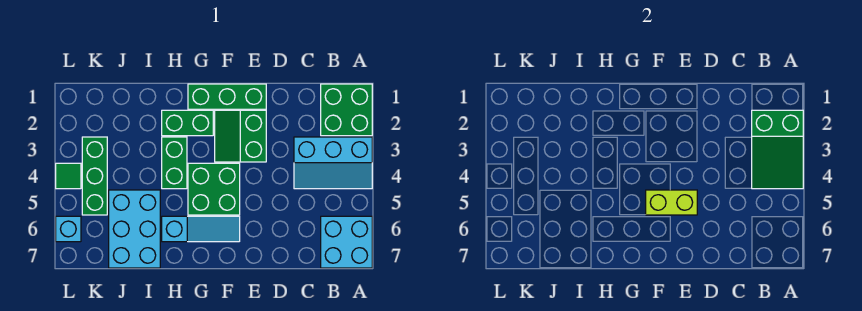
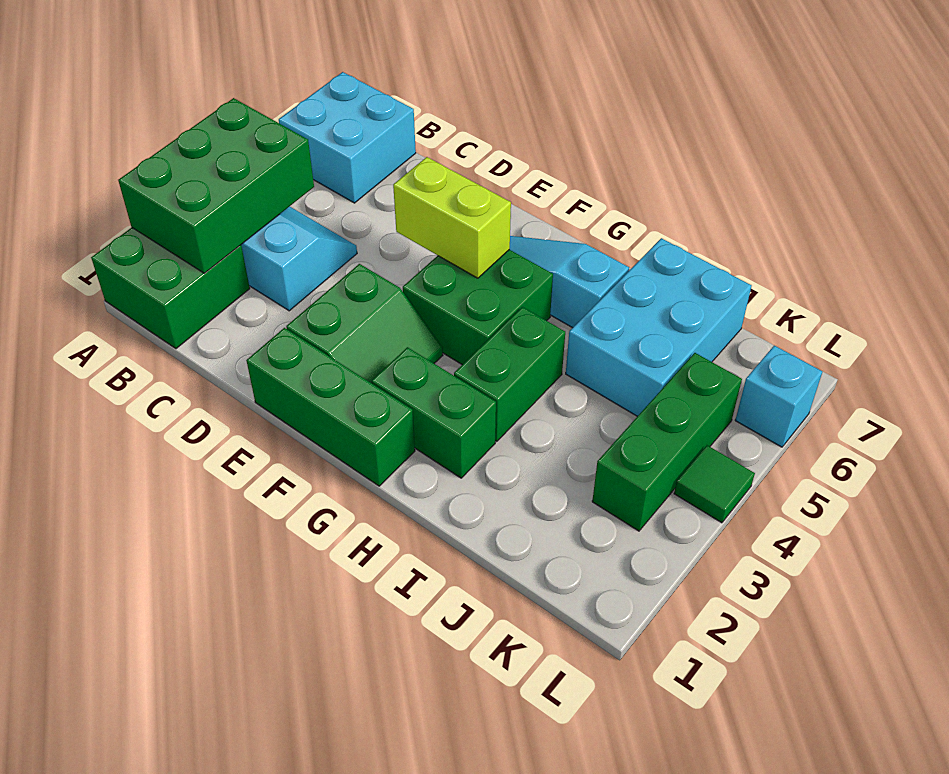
green 2x3 slope [752,110,803,189] -> green 2x3 brick [118,98,314,273]

